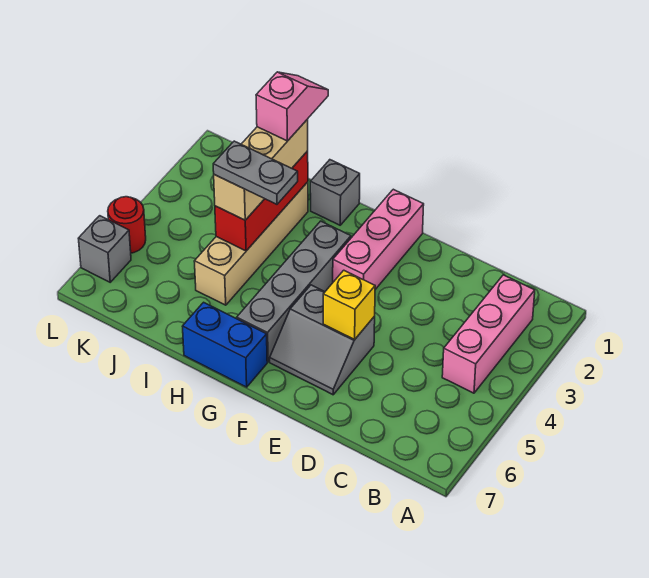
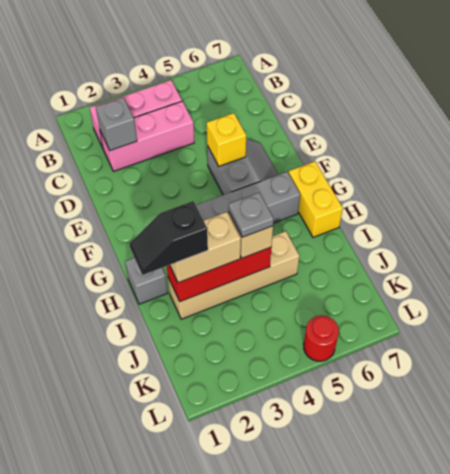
pink 1x3 brick [333,189,424,290] -> pink 1x3 brick moved to [100,101,194,171]
blue 1x2 brick [182,302,267,387] -> yellow 1x2 brick [289,161,343,237]
grey 1x2 plate [213,141,298,204] -> grey 1x1 plate [229,192,274,237]
pink 1x2 slope [256,72,328,141] -> black 1x2 slope [129,201,208,275]
grey 1x1 brick [78,216,131,282] -> grey 1x1 brick moved to [96,97,137,151]

